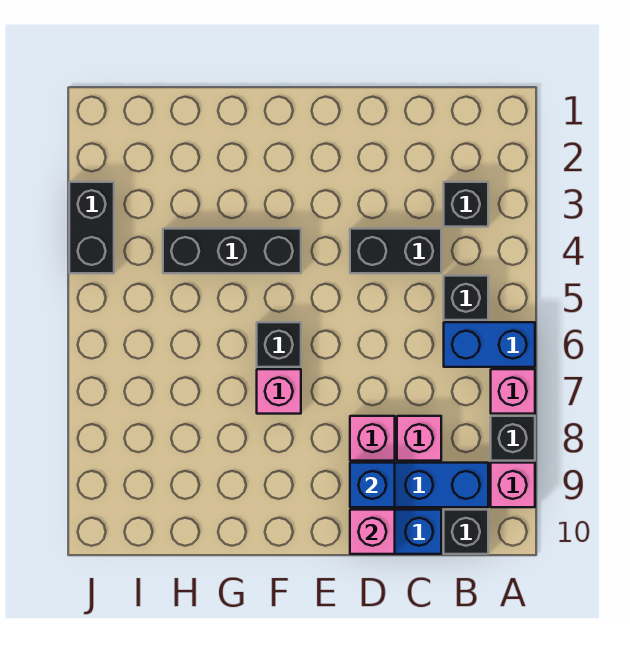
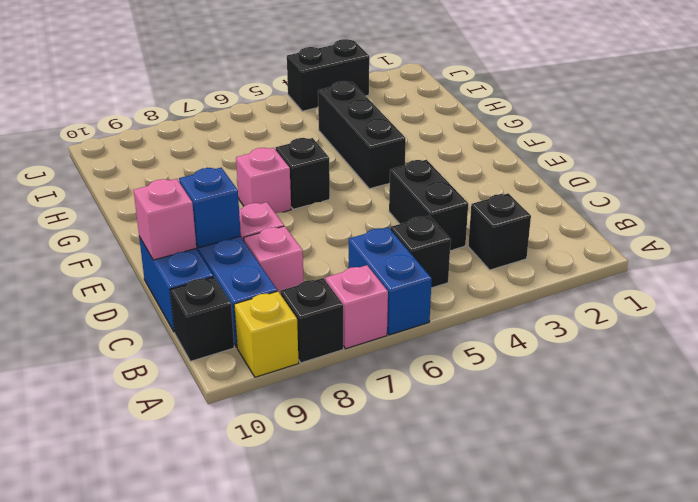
pink 1x1 brick [491,463,535,507] -> yellow 1x1 brick [234,291,299,377]

